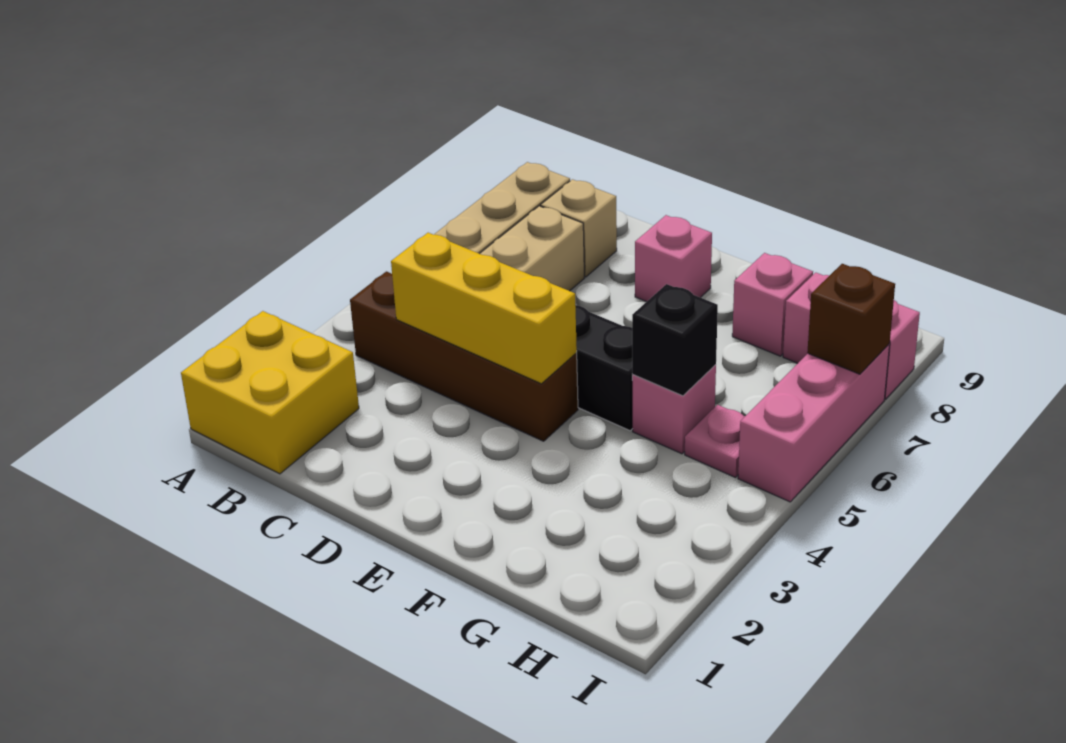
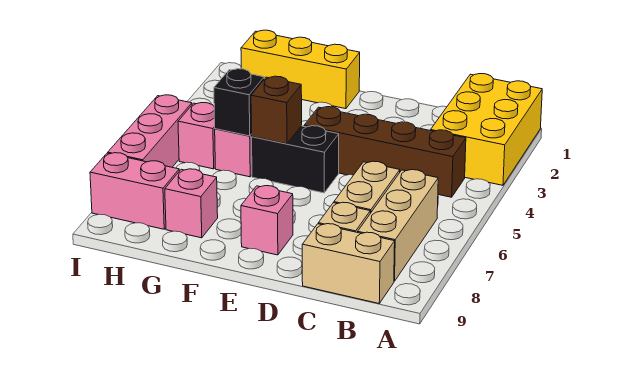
yellow 2x2 brick [181,311,359,474] -> yellow 2x3 brick [431,74,542,185]
none -> tan 1x2 brick [302,224,395,303]
yellow 1x3 brick [391,233,577,384] -> yellow 1x3 brick moved to [241,30,360,109]
pink 1x1 plate [685,405,745,477] -> pink 1x1 brick [178,103,215,169]
brown 1x1 brick [807,264,895,374] -> brown 1x1 brick moved to [251,76,302,144]

